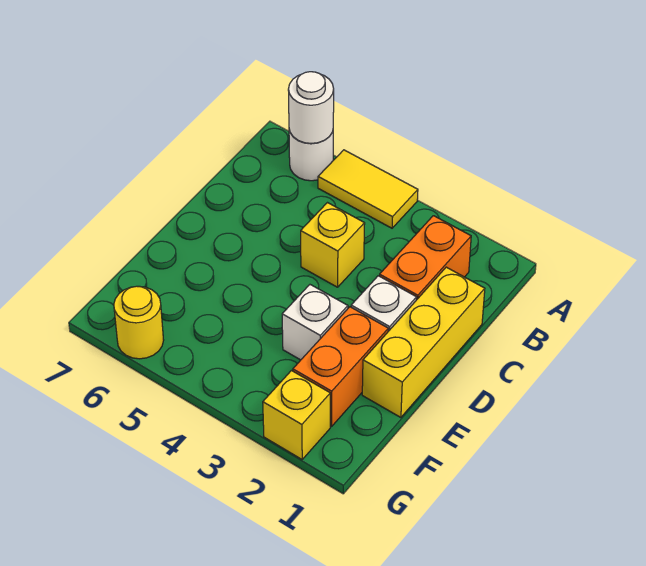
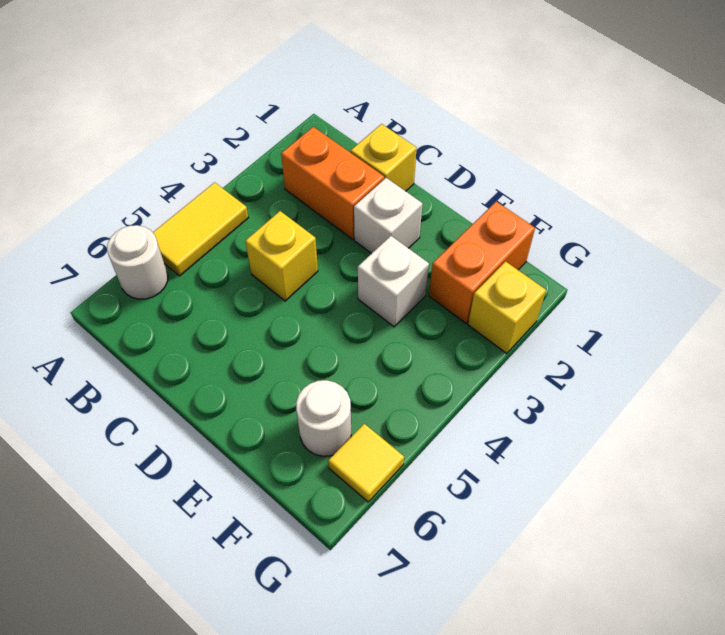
white 1x1 round brick [288,72,334,144] -> white 1x1 round brick moved to [296,380,351,456]
yellow 1x3 brick [362,267,485,417] -> yellow 1x1 brick [351,124,417,191]
orange 1x2 brick [293,307,388,427] -> orange 1x2 brick turned to [429,202,535,323]
yellow 1x1 round brick [114,286,164,359] -> yellow 1x1 tile [328,424,404,502]

